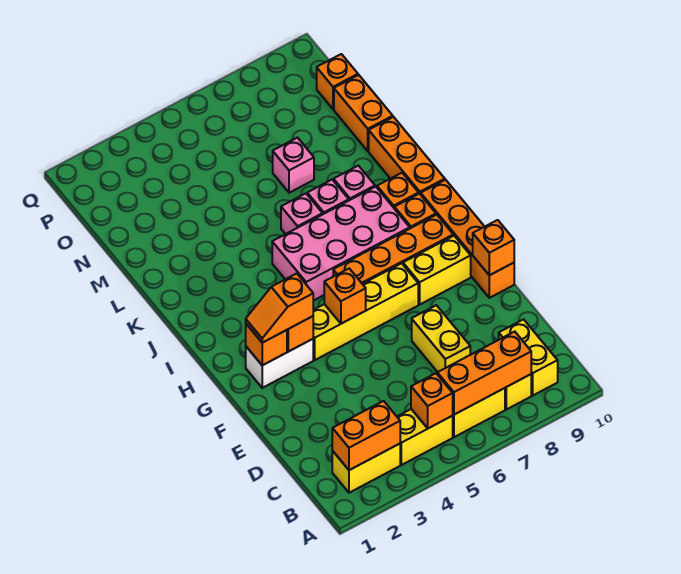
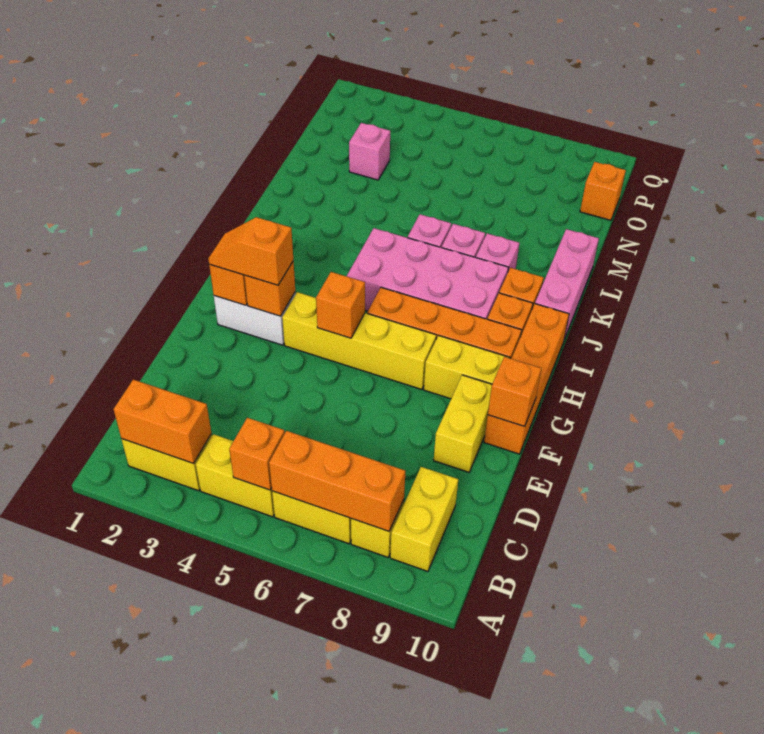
yellow 1x2 brick [412,305,470,372] -> yellow 1x2 brick moved to [434,375,492,472]
orange 1x3 brick [369,117,445,195] -> pink 1x3 brick [535,229,599,339]
pink 1x1 brick [273,138,314,193] -> pink 1x1 brick moved to [349,123,390,180]
orange 1x2 brick [334,75,393,151] -> none

